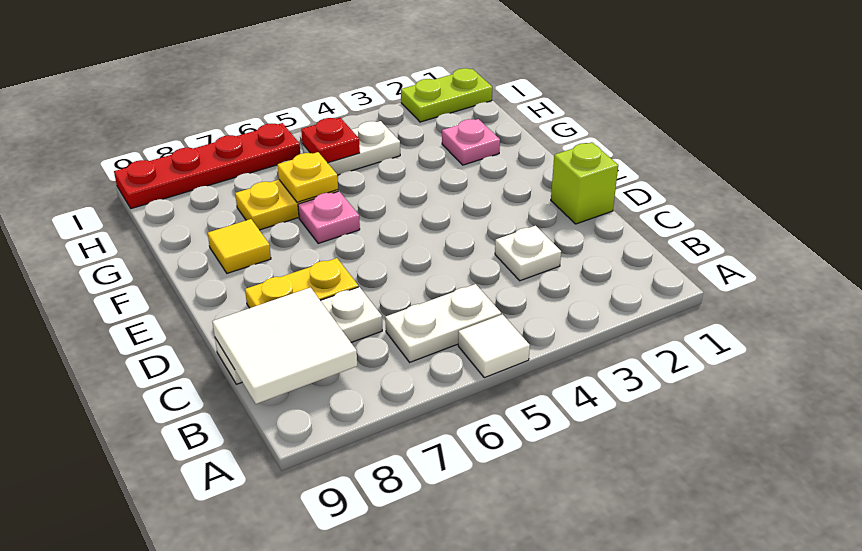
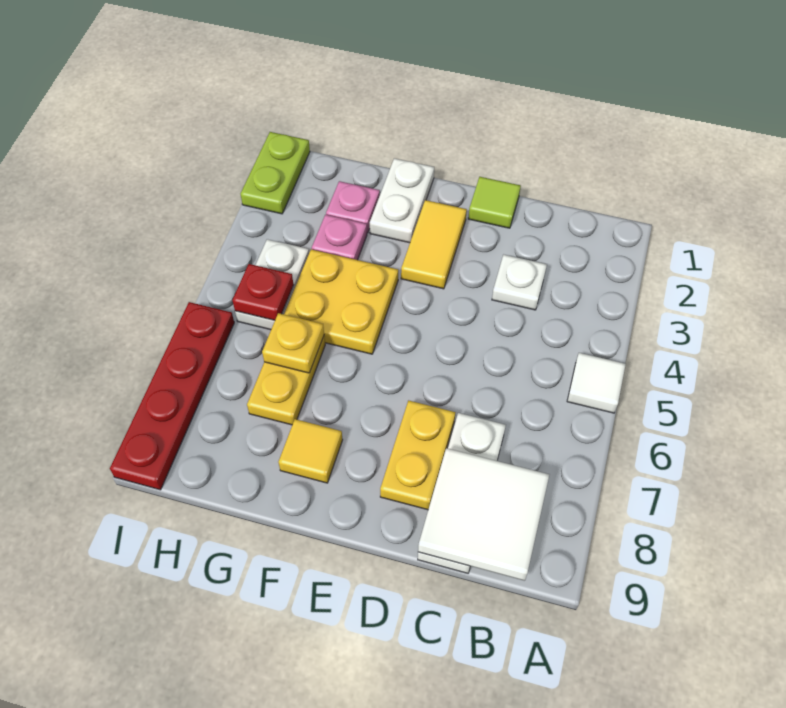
white 1x2 plate [385,284,501,362] -> white 1x2 plate moved to [370,158,434,243]
lime 1x1 brick [551,142,618,224] -> lime 1x1 tile [468,177,521,228]
none -> yellow 1x2 tile [401,200,467,289]
none -> yellow 2x2 plate [284,249,398,354]
pink 1x1 plate [298,191,360,244] -> pink 1x1 plate moved to [312,215,367,260]

